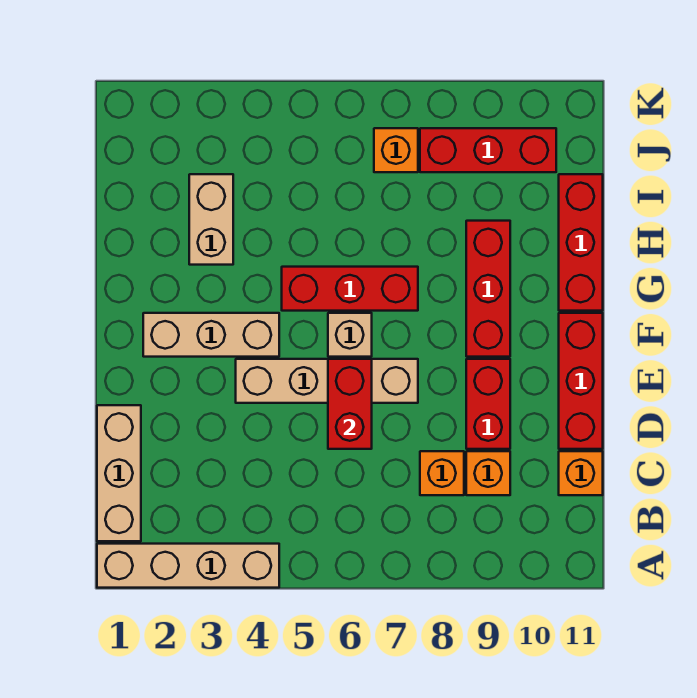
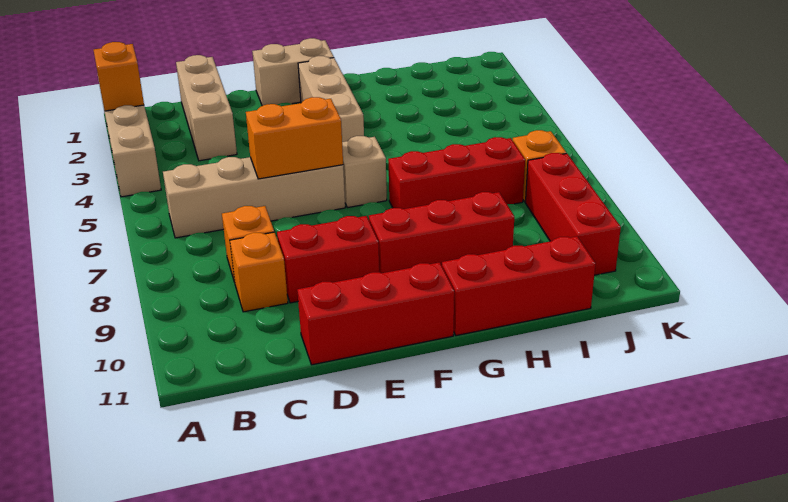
tan 1x3 brick [97,405,141,541] -> tan 1x3 brick turned to [176,55,237,161]
orange 1x1 brick [559,451,603,495] -> orange 1x1 brick moved to [93,42,144,111]
red 1x2 brick [328,359,372,449] -> orange 1x2 brick [246,97,343,179]
tan 1x4 brick [236,359,418,403] -> tan 1x4 brick turned to [163,157,345,238]
red 1x3 brick [282,267,418,311] -> red 1x3 brick turned to [388,137,525,209]
tan 1x2 brick [189,174,233,265] -> tan 1x2 brick moved to [252,38,334,106]

